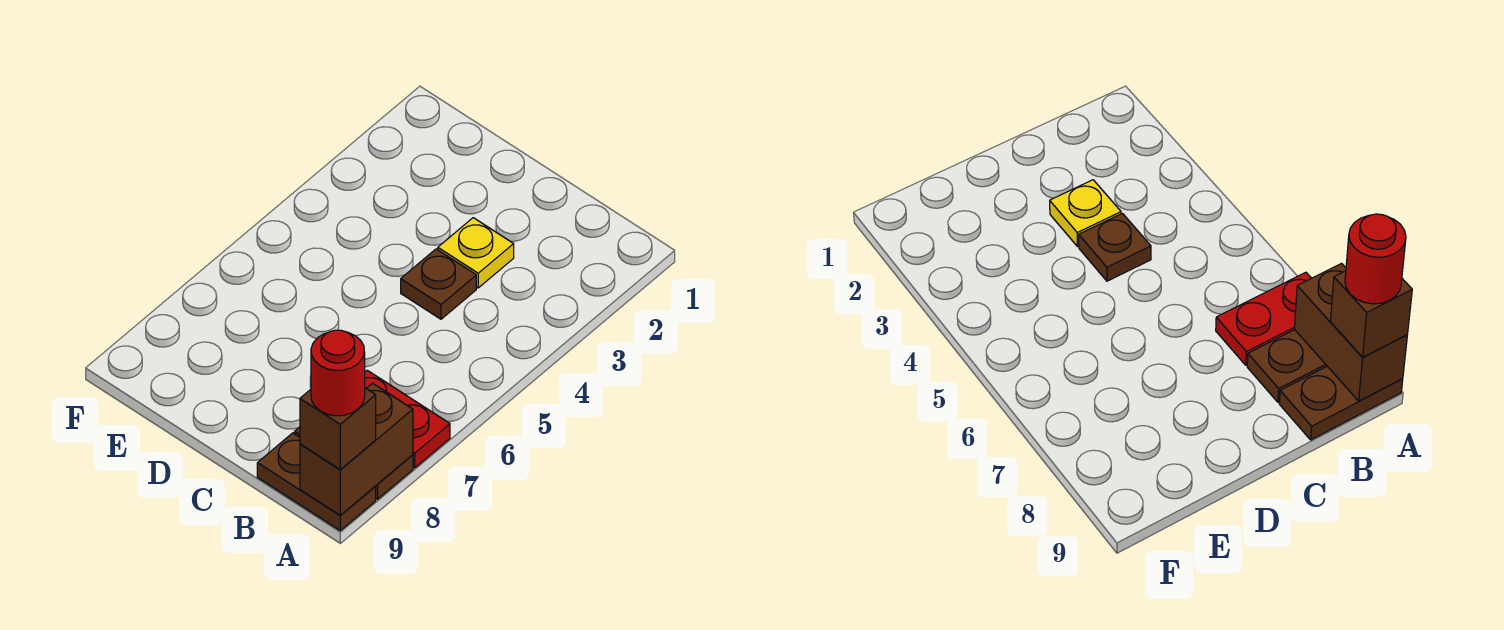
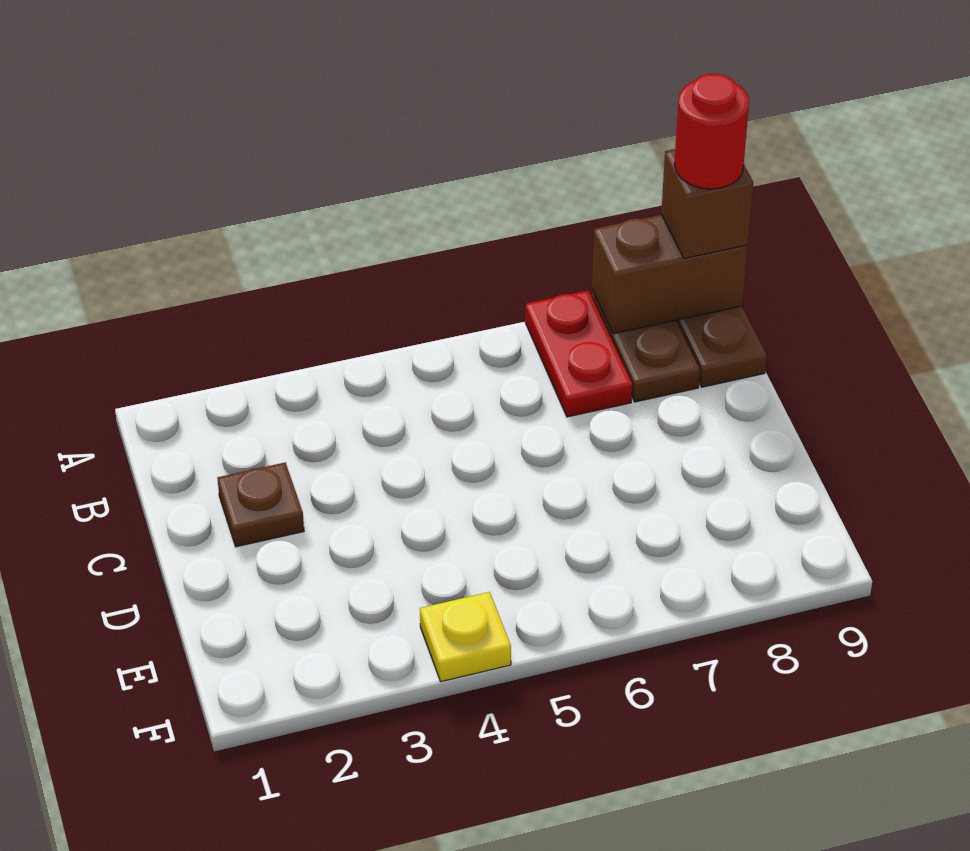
yellow 1x1 plate [438,218,514,288] -> yellow 1x1 plate moved to [420,592,511,682]
brown 1x1 plate [401,249,476,319] -> brown 1x1 plate moved to [218,463,304,547]

